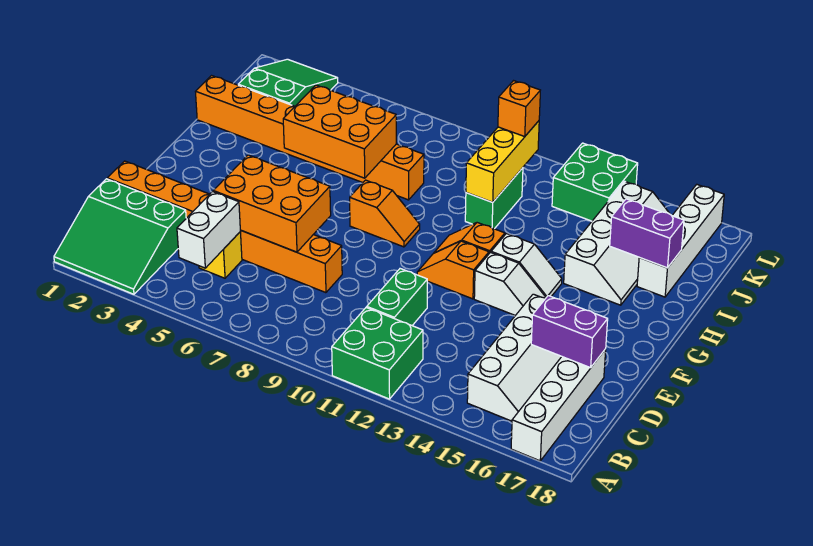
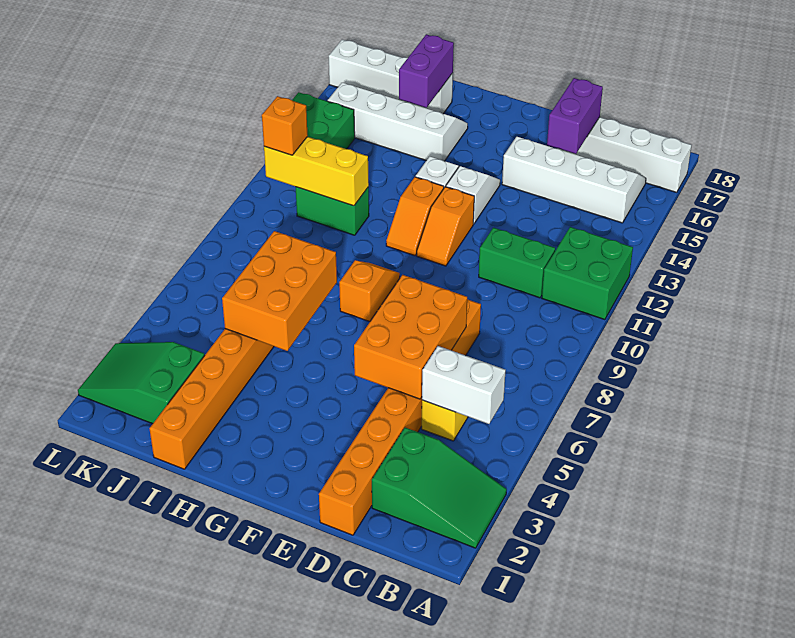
green 3x3 slope [54,179,186,294] -> green 2x3 slope [372,428,507,548]

